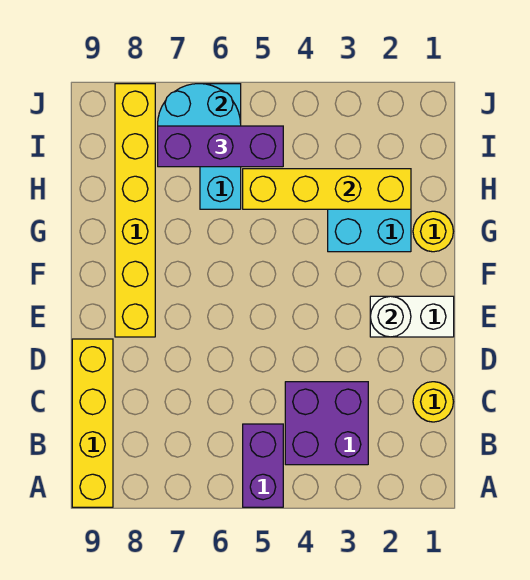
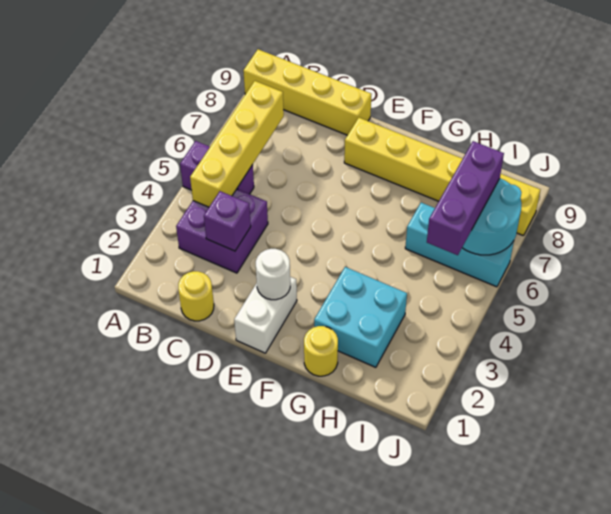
none -> purple 1x1 brick [204,191,251,251]
yellow 1x4 brick [243,169,411,209] -> yellow 1x4 brick moved to [190,81,284,207]

